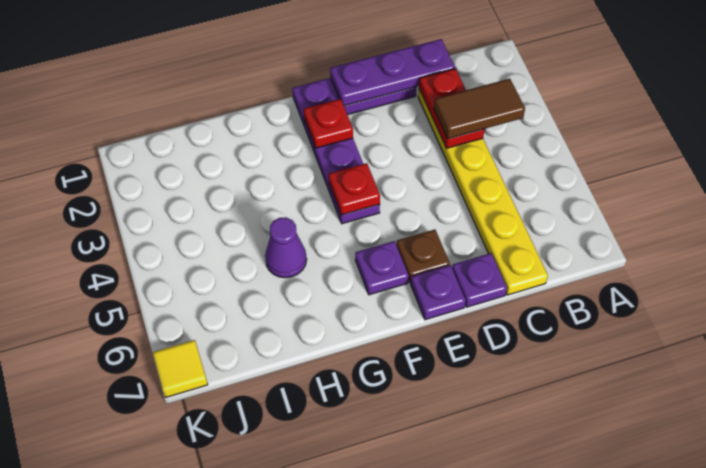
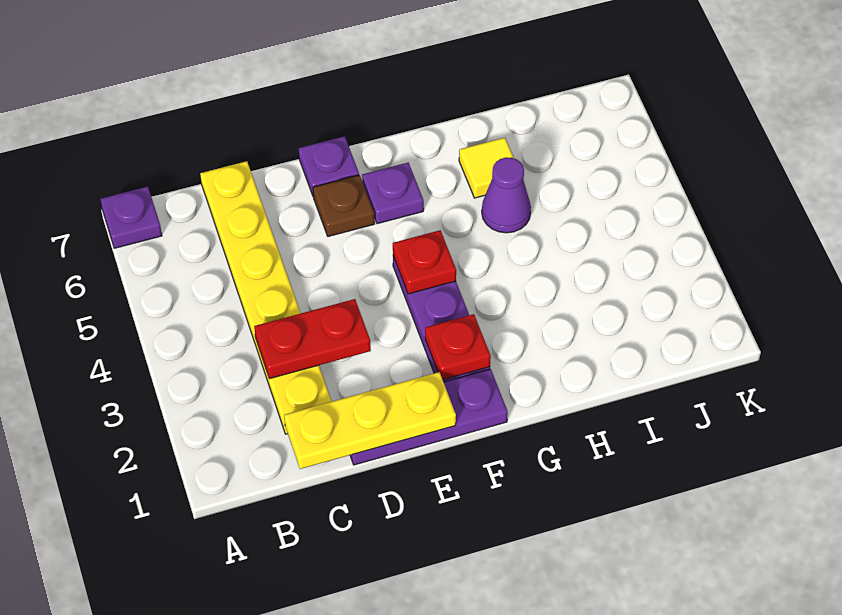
brown 1x2 tile [434,79,525,139] -> none
purple 1x3 plate [330,39,455,106] -> yellow 1x3 plate [284,372,456,469]
red 1x2 plate [419,69,485,148] -> red 1x2 plate turned to [254,299,371,379]
purple 1x1 plate [452,253,507,307] -> purple 1x1 plate moved to [100,187,162,248]
yellow 1x1 tile [153,340,208,397] -> yellow 1x1 tile moved to [459,138,514,198]

